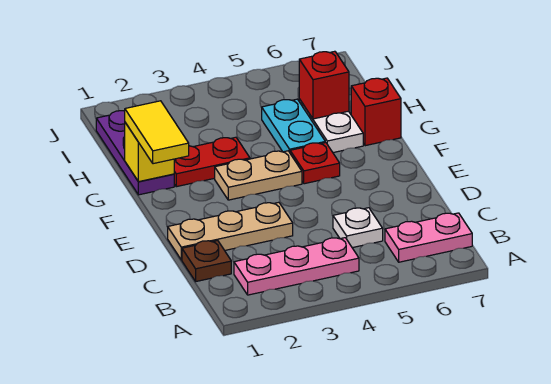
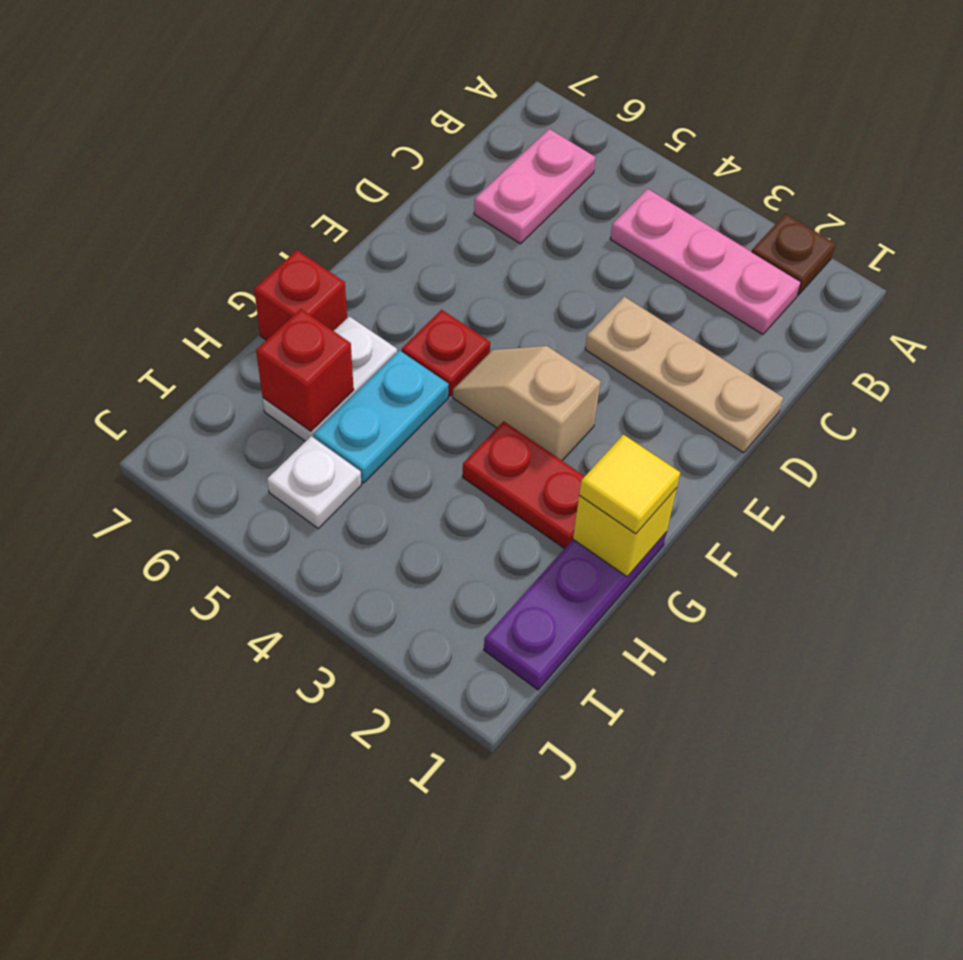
pink 1x2 plate [385,213,472,262] -> pink 1x2 plate turned to [474,129,595,244]
brown 1x1 plate [182,241,231,281] -> brown 1x1 plate moved to [752,214,836,295]
white 1x1 plate [333,208,383,248] -> white 1x1 plate moved to [267,436,362,528]
yellow 1x2 tile [125,101,189,164] -> yellow 1x1 tile [579,435,680,534]
tan 1x2 plate [215,151,302,200] -> tan 1x2 slope [453,346,601,460]

